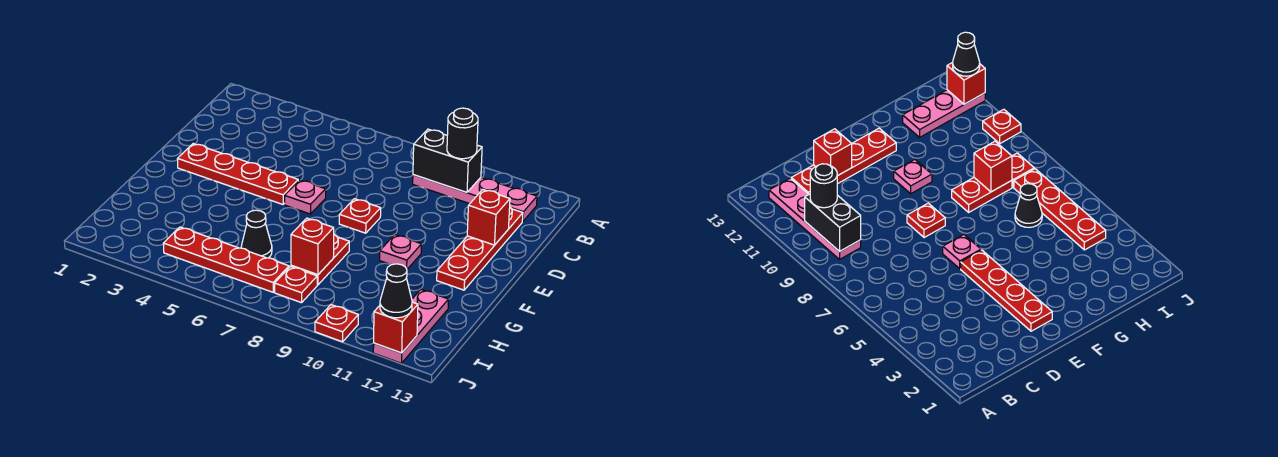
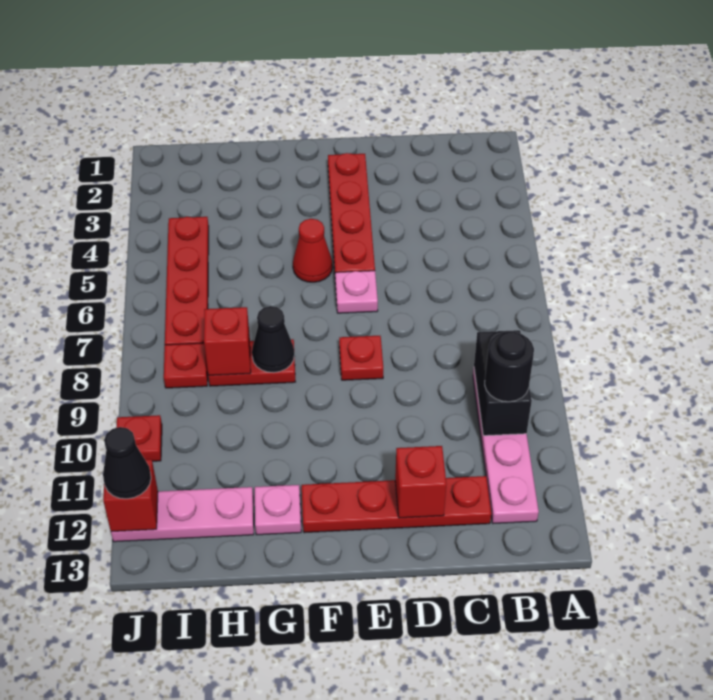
none -> red 1x1 cone [293,219,332,282]
pink 1x1 plate [380,235,422,269] -> pink 1x1 plate moved to [255,485,301,535]
black 1x1 cone [241,210,272,258] -> black 1x1 cone moved to [252,306,294,373]

